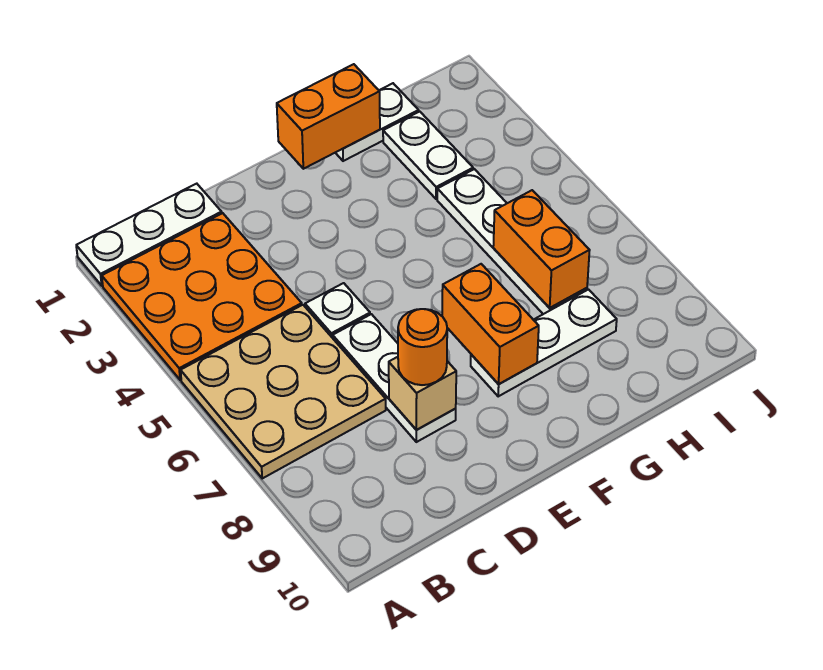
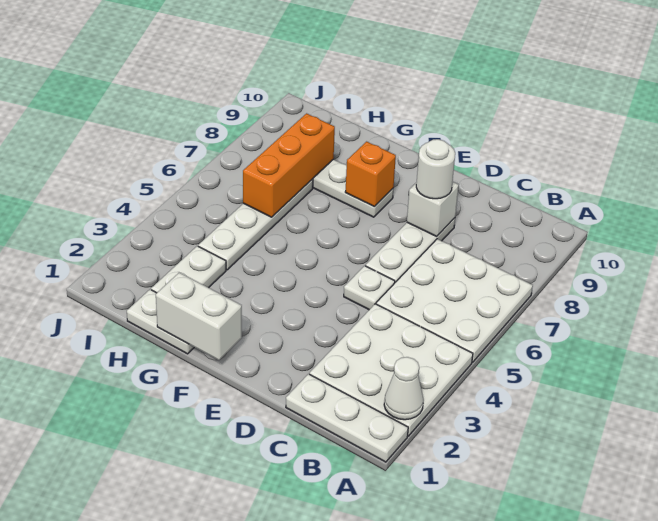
orange 3x3 plate [102,213,302,380] -> white 3x3 plate [309,304,473,436]
none -> white 1x1 cone [384,357,424,420]
tan 3x3 plate [181,305,386,478] -> white 3x3 plate [376,239,533,362]
tan 1x1 brick [389,357,456,430] -> white 1x1 brick [407,182,459,236]
orange 1x1 round brick [398,309,447,385] -> white 1x1 round brick [416,139,455,199]
orange 1x2 brick [277,64,380,169] -> white 1x2 brick [156,273,242,360]
orange 1x2 brick [442,264,539,384] -> orange 1x1 brick [345,142,396,207]
orange 1x2 brick [493,190,590,308] -> orange 1x3 brick [243,113,335,217]

